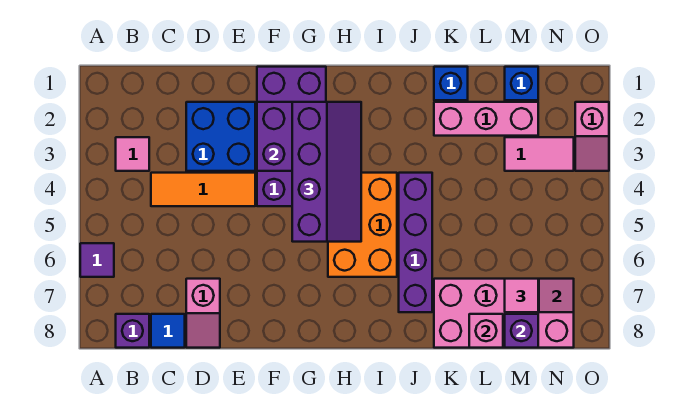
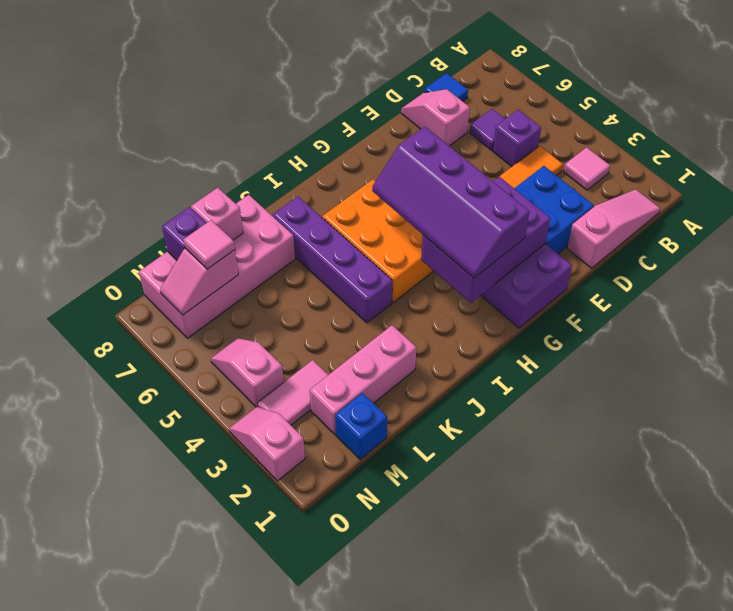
purple 1x1 tile [80,243,114,277] -> purple 1x1 tile moved to [470,109,505,150]
none -> pink 1x3 slope [567,189,660,268]
purple 1x1 brick [116,314,149,348] -> purple 1x1 brick moved to [493,110,541,167]
blue 1x1 brick [434,67,468,100] -> none
none -> pink 1x2 slope [211,338,284,407]

